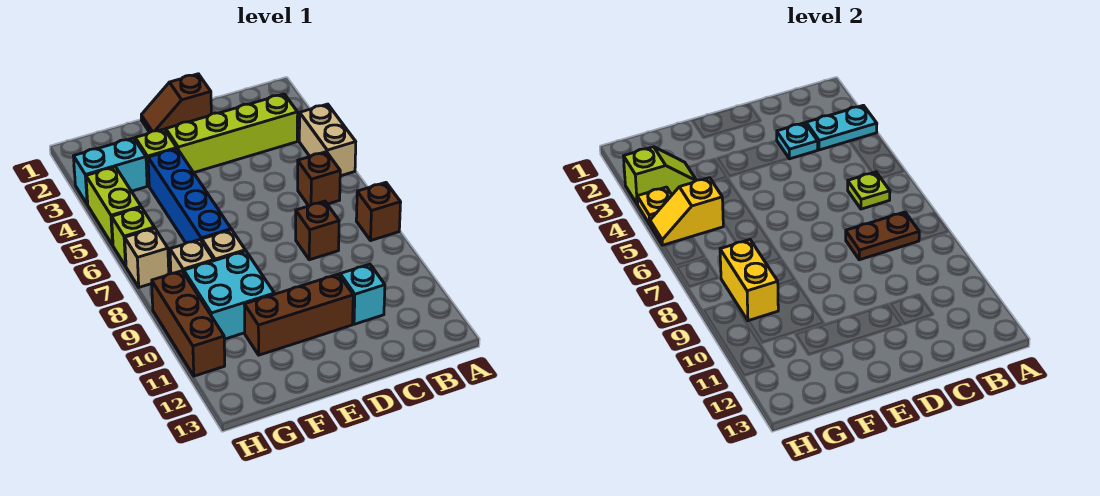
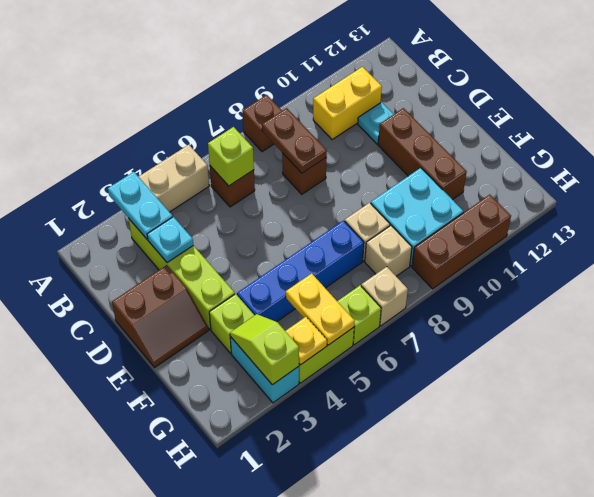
lime 1x1 plate [848,172,890,209] -> lime 1x1 brick [208,127,254,186]
cyan 1x1 brick [340,264,385,324] -> cyan 1x1 plate [358,102,394,144]
brown 1x2 slope [141,74,211,132] -> brown 2x2 slope [112,265,209,367]
yellow 1x2 slope [650,178,724,245] -> yellow 1x2 plate [286,273,355,345]
yellow 1x2 brick [720,240,778,321] -> yellow 1x2 brick moved to [313,67,382,140]

